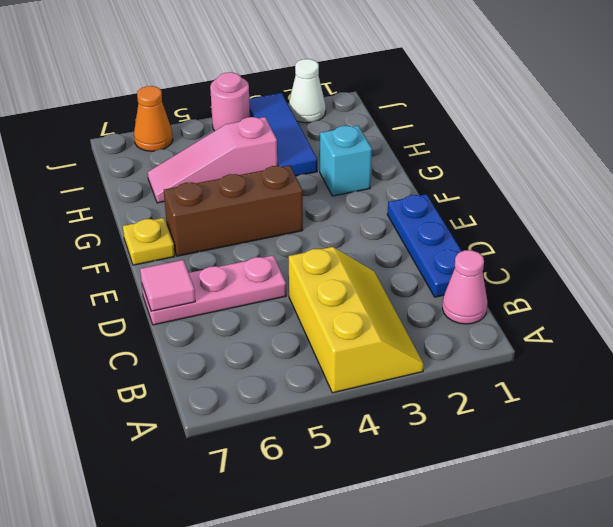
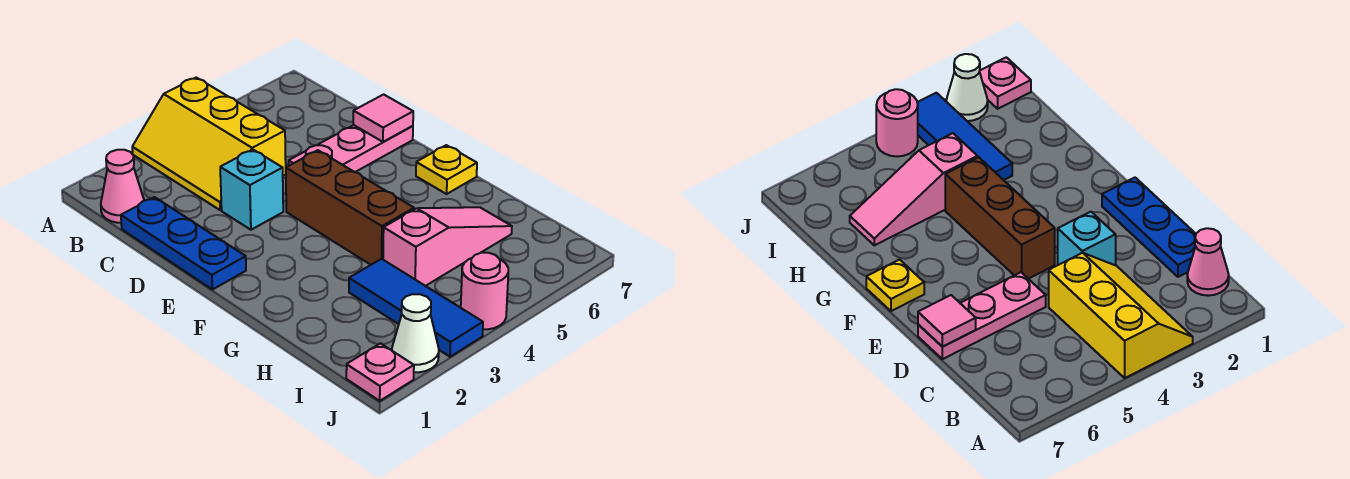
brown 1x3 brick [164,165,303,256] -> brown 1x3 brick turned to [286,150,414,265]
cyan 1x1 brick [320,126,372,196] -> cyan 1x1 brick moved to [220,150,283,230]
none -> pink 1x1 plate [346,343,414,401]
orange 1x1 cone [134,86,173,151] -> none

